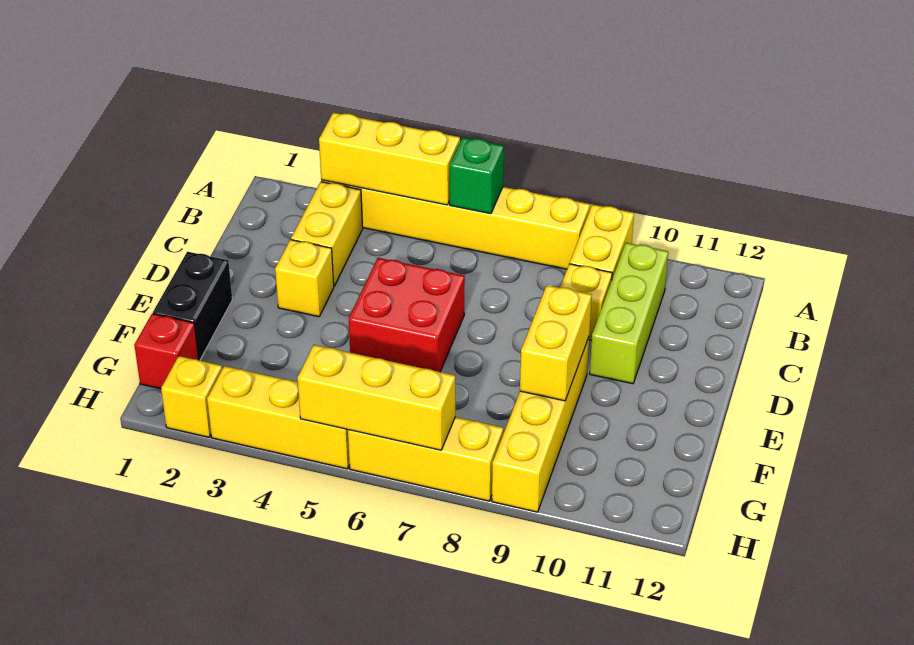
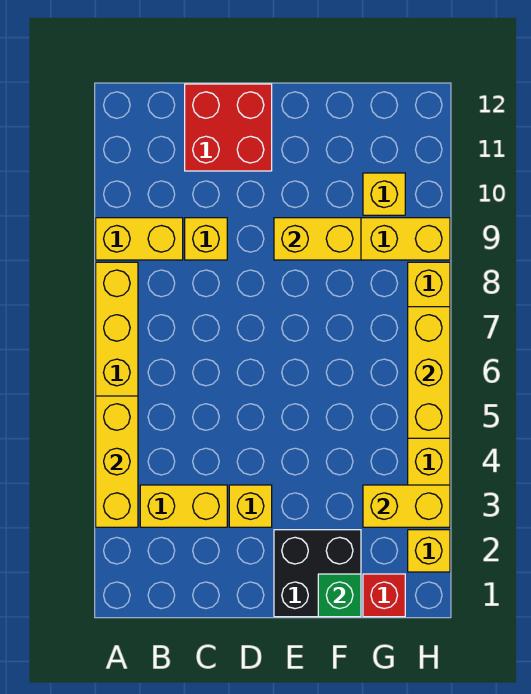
green 1x1 brick [450,138,504,214] -> green 1x1 brick moved to [318,574,361,617]
lime 1x3 brick [590,243,668,384] -> none
red 2x2 brick [349,258,465,372] -> red 2x2 brick moved to [185,84,272,171]
black 1x2 brick [153,252,232,361] -> black 2x2 brick [274,530,361,617]
none -> yellow 1x2 brick [363,485,450,527]
none -> yellow 1x1 brick [363,173,405,215]

